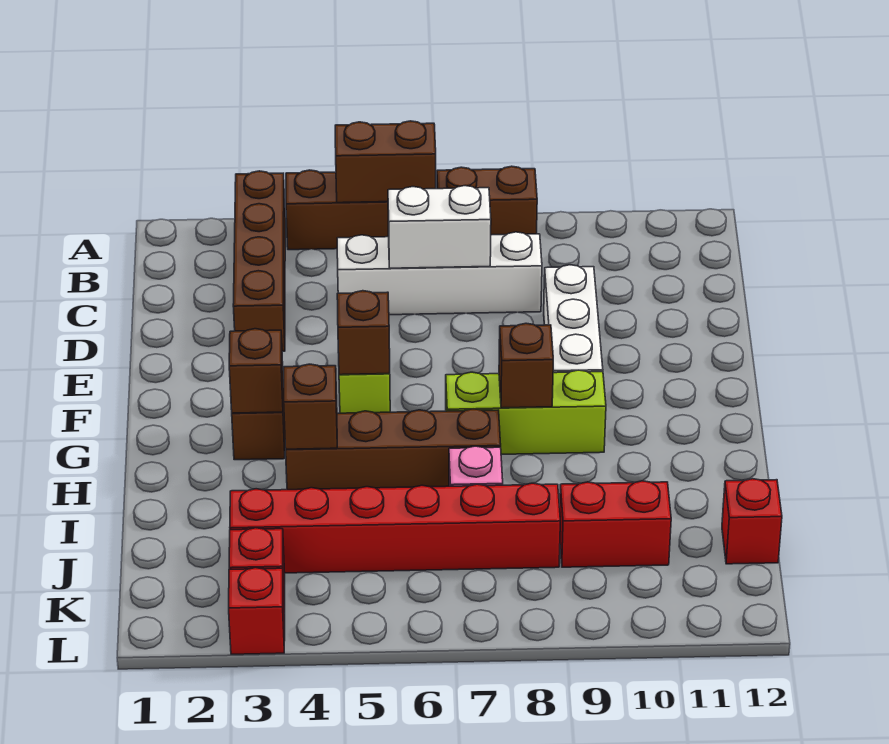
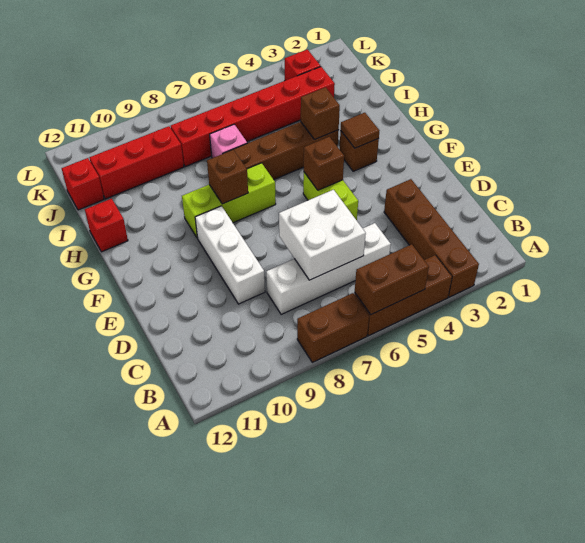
white 1x2 brick [388,186,491,268] -> white 2x2 brick [279,190,366,280]
brown 1x1 brick [229,329,283,413] -> brown 1x1 tile [341,113,379,148]
red 1x2 brick [560,481,671,567] -> red 1x3 brick [89,126,184,199]
red 1x1 brick [229,568,285,654] -> red 1x1 brick moved to [85,199,128,252]

